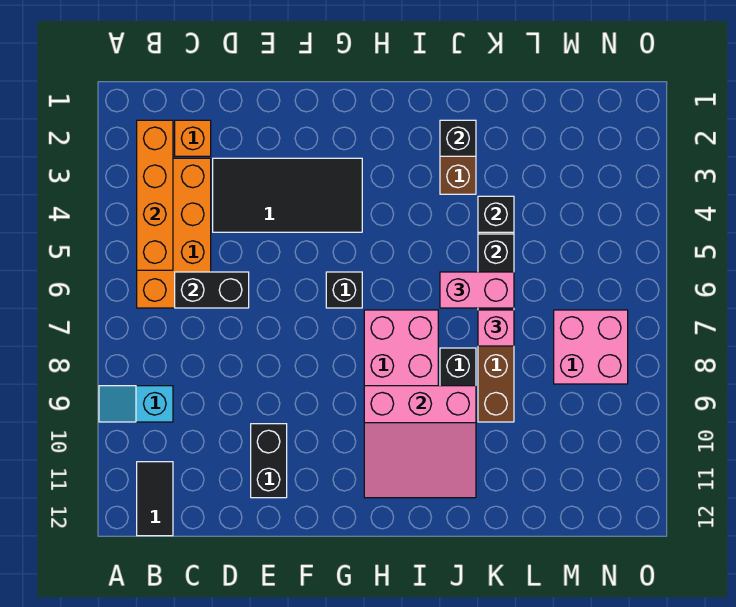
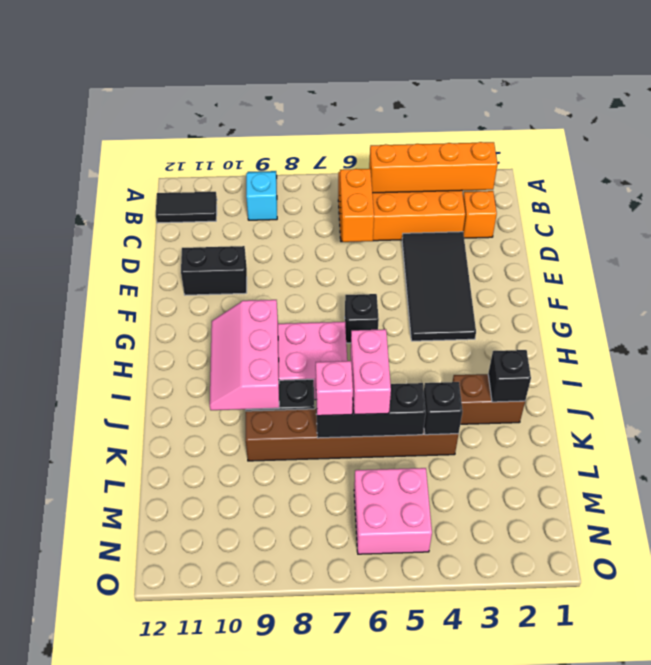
black 1x2 brick [175,272,249,308] -> orange 1x2 brick [340,169,374,242]
pink 3x3 slope [364,386,476,498] -> pink 2x3 slope [210,300,279,410]
pink 2x2 brick [554,310,628,384] -> pink 2x2 brick moved to [354,468,432,554]

